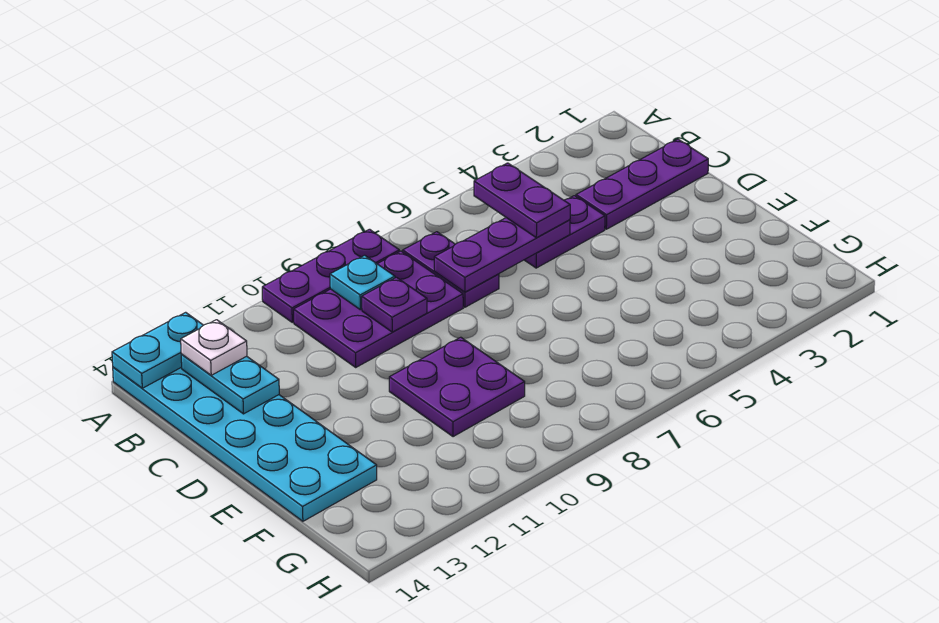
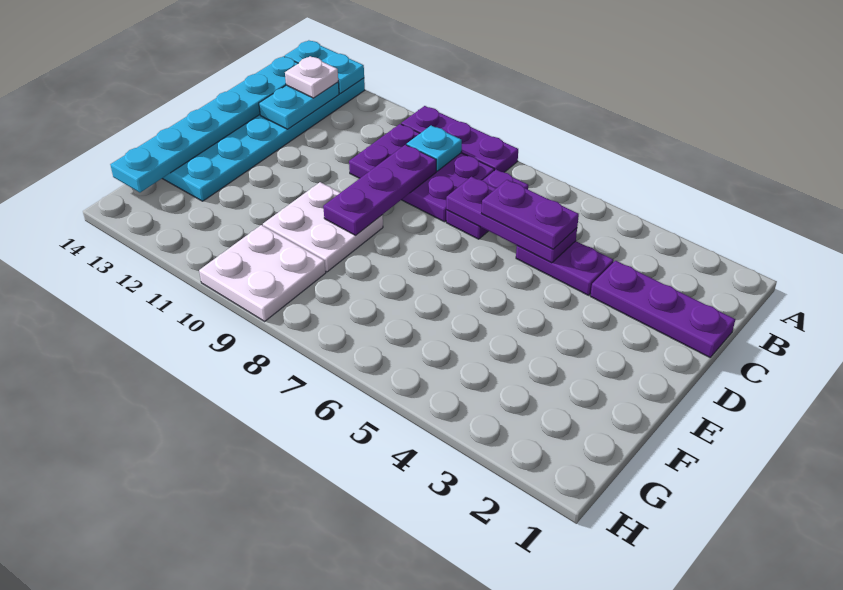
purple 1x2 plate [474,163,570,238] -> purple 1x2 plate turned to [482,180,579,249]
none -> cyan 1x6 plate [110,56,298,192]
purple 1x1 plate [362,277,427,332] -> purple 1x3 plate [323,145,436,235]
purple 2x2 plate [389,337,525,437] -> white 2x2 plate [263,182,383,272]
none -> white 2x2 plate [199,225,326,321]

